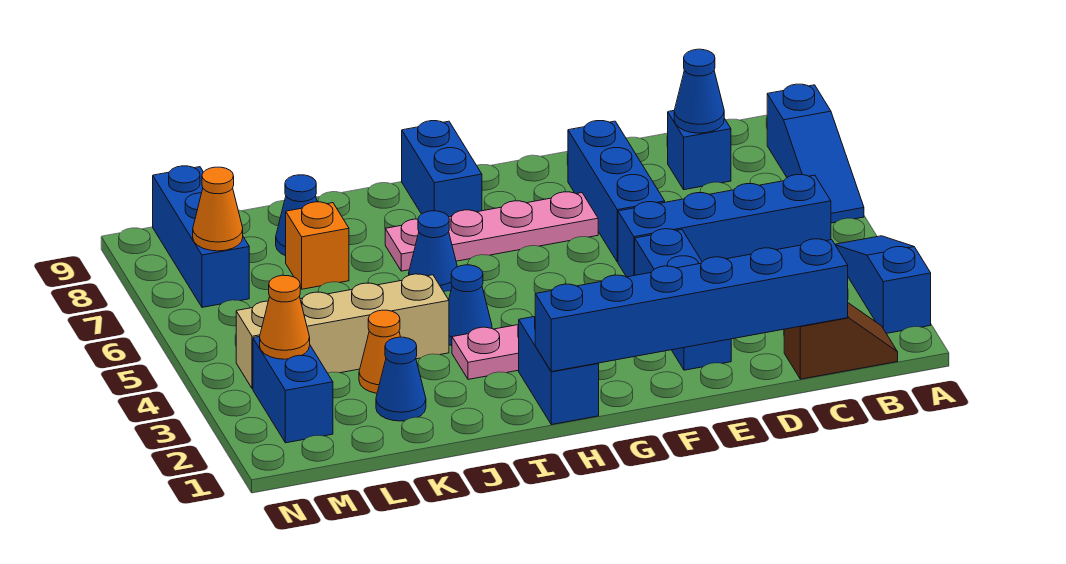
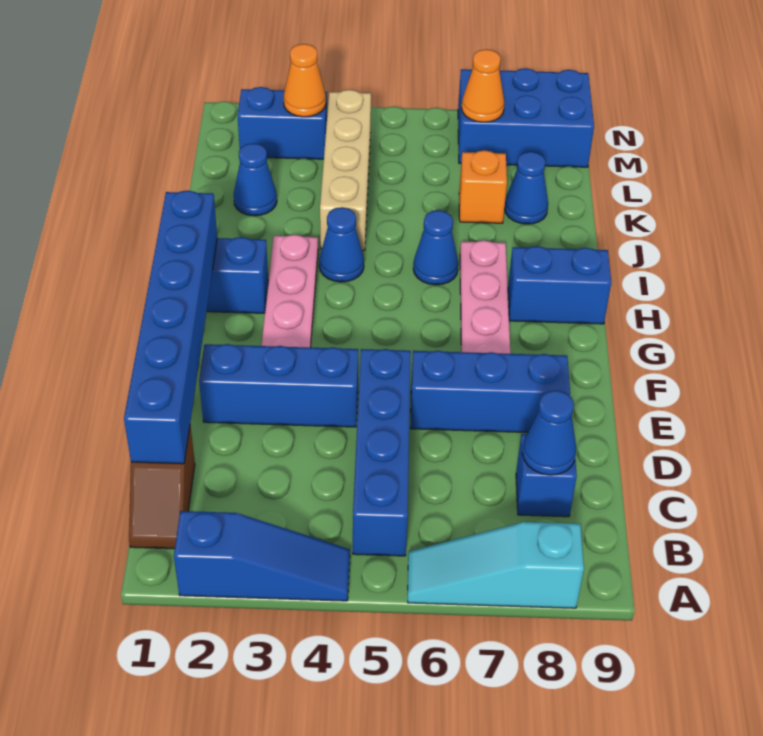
blue 1x3 slope [767,84,864,223] -> cyan 1x3 slope [408,522,584,608]
orange 1x1 cone [359,310,400,393] -> none
blue 1x3 brick [153,166,249,307] -> blue 2x3 brick [458,68,594,167]

